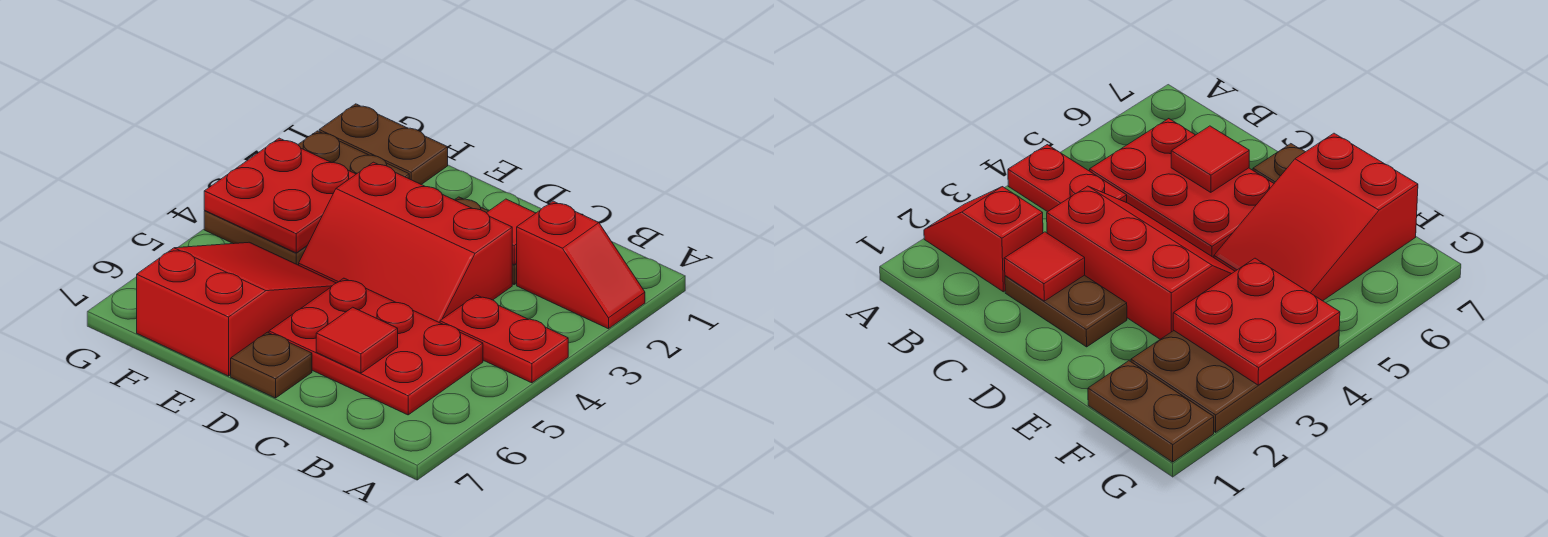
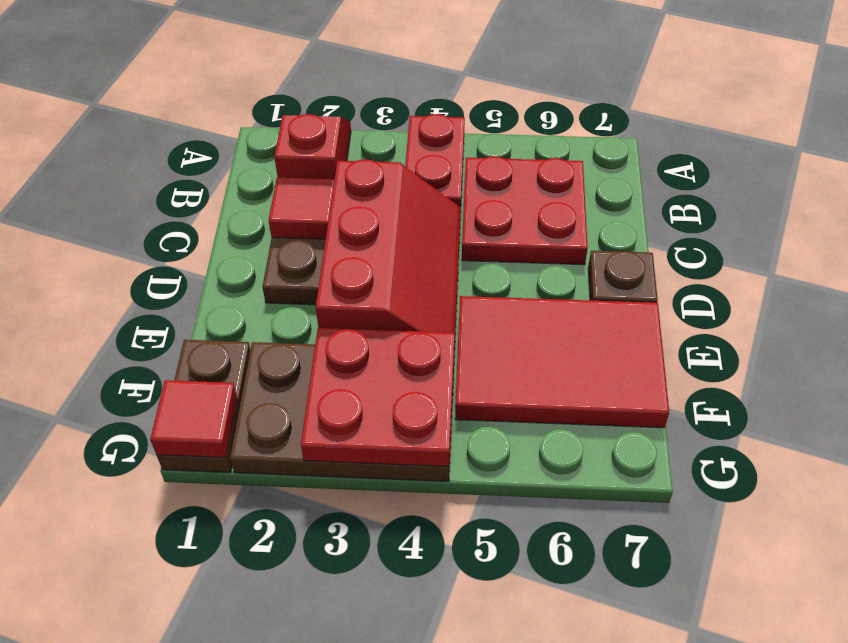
red 2x3 plate [269,278,483,415] -> red 2x2 plate [462,156,588,265]
red 1x1 tile [316,307,398,373] -> red 1x1 tile moved to [150,380,238,458]
red 2x3 slope [137,242,336,376] -> red 2x3 tile [455,296,669,428]

